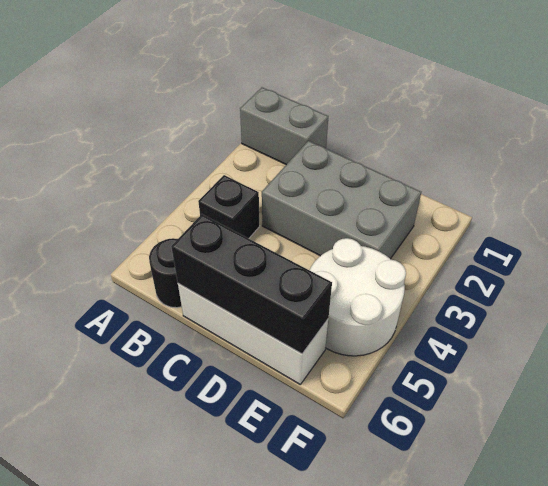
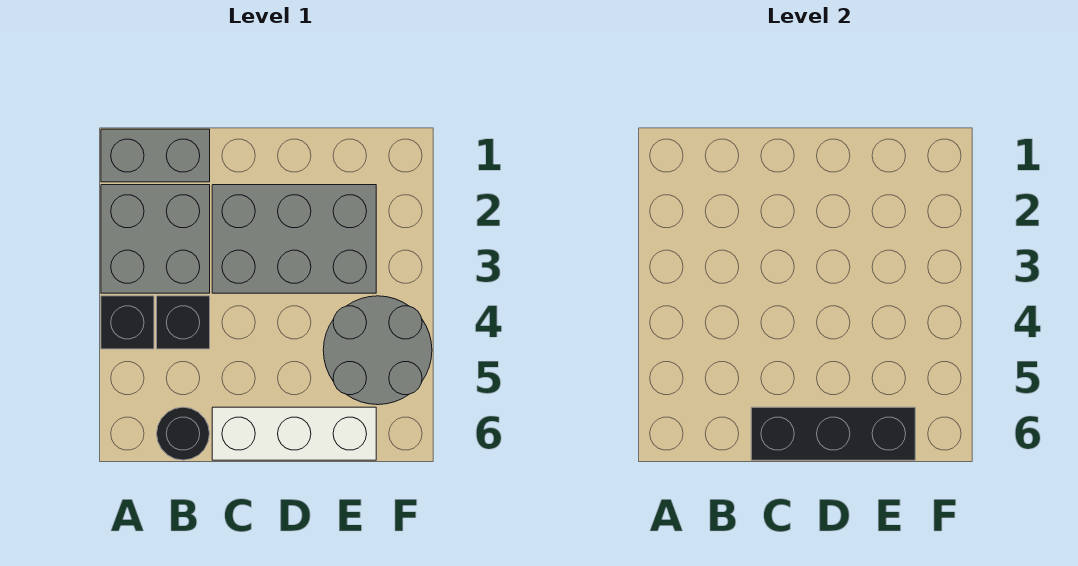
none -> grey 2x2 brick [101,185,210,293]
none -> black 1x1 brick [101,296,154,349]
white 2x2 round brick [310,238,406,356] -> grey 2x2 round brick [323,296,432,405]

